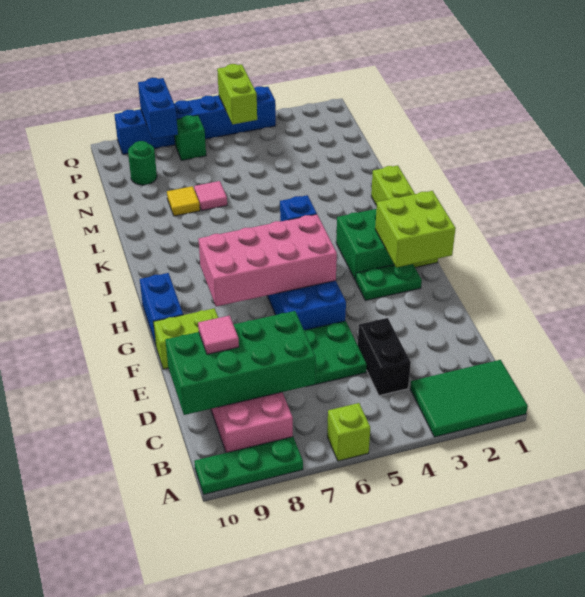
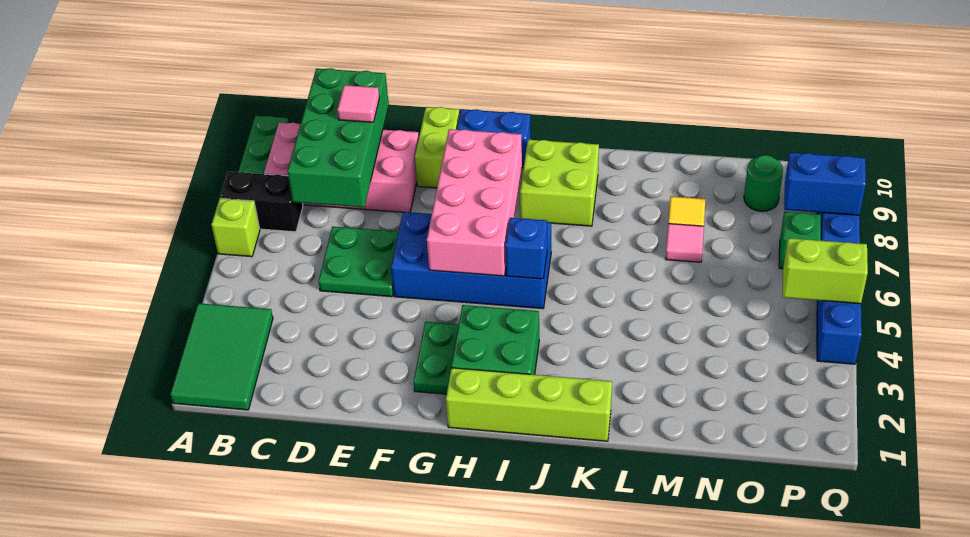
black 1x2 brick [358,318,411,396] -> black 1x2 brick moved to [220,172,303,232]
lime 2x2 brick [375,191,456,267] -> lime 2x2 brick moved to [520,140,599,226]

